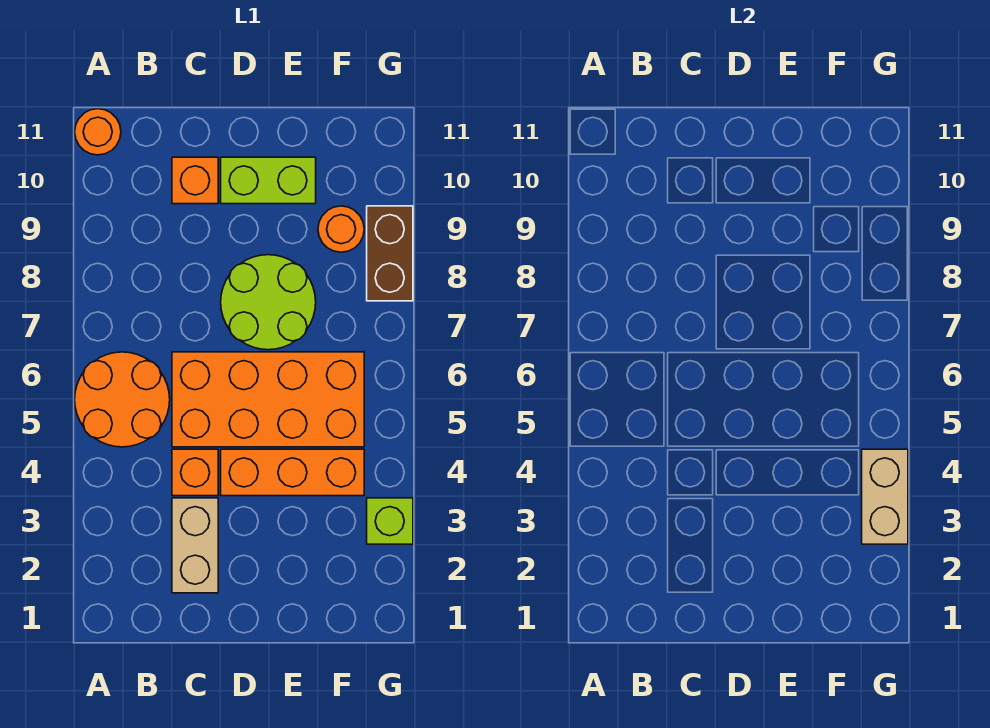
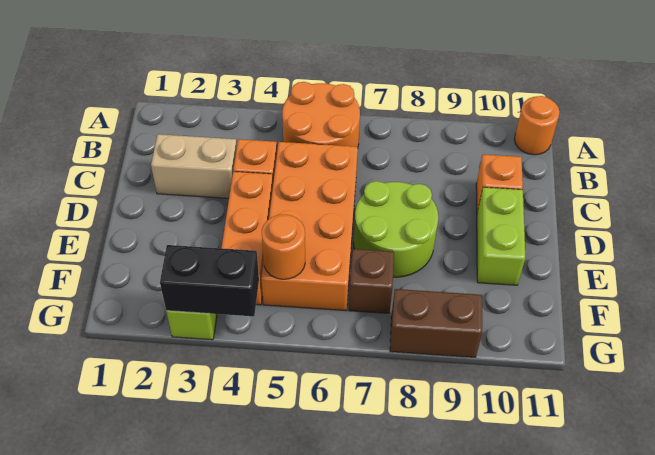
none -> brown 1x1 brick [349,249,394,313]
orange 1x1 round brick [318,206,364,252] -> orange 1x1 round brick moved to [262,214,305,279]
tan 1x2 brick [862,449,908,544] -> black 1x2 brick [160,245,259,316]

